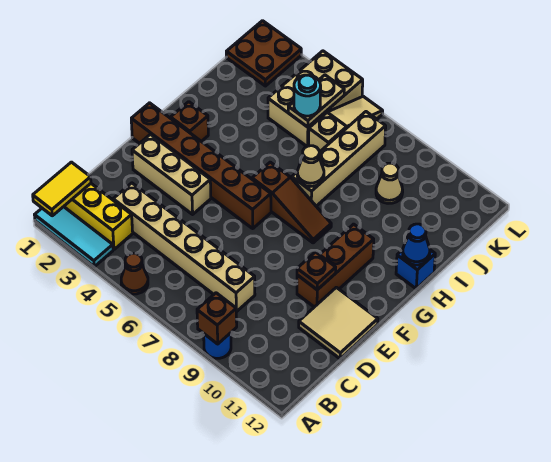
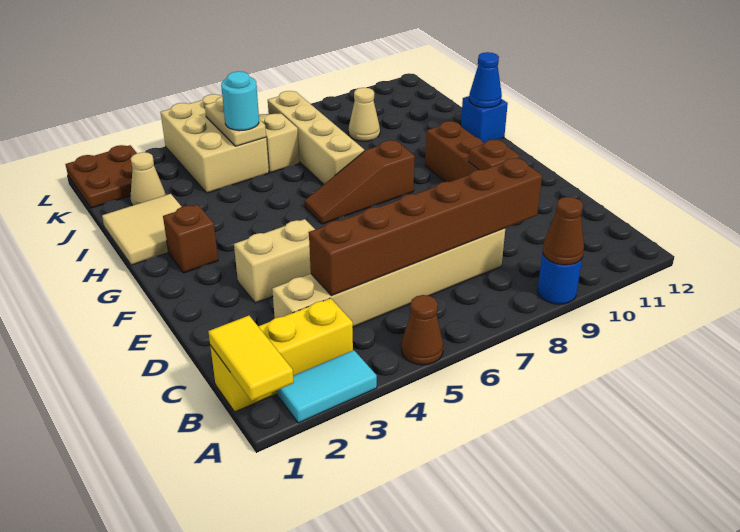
cyan 1x3 tile [35,207,113,267] -> cyan 1x2 tile [277,350,377,423]
brown 1x1 brick [197,293,237,344] -> brown 1x1 cone [543,197,584,265]
tan 2x2 tile [299,287,378,359] -> tan 2x2 tile moved to [102,194,182,265]
tan 1x3 brick [132,134,211,214] -> tan 1x2 brick [234,219,315,303]
brown 1x6 brick [131,103,271,228] -> brown 1x6 brick moved to [309,158,542,296]
brown 1x3 slope [252,162,331,243] -> brown 1x3 slope turned to [305,140,415,224]
tan 1x1 cone [297,146,324,187] -> tan 1x1 cone moved to [130,152,166,206]

